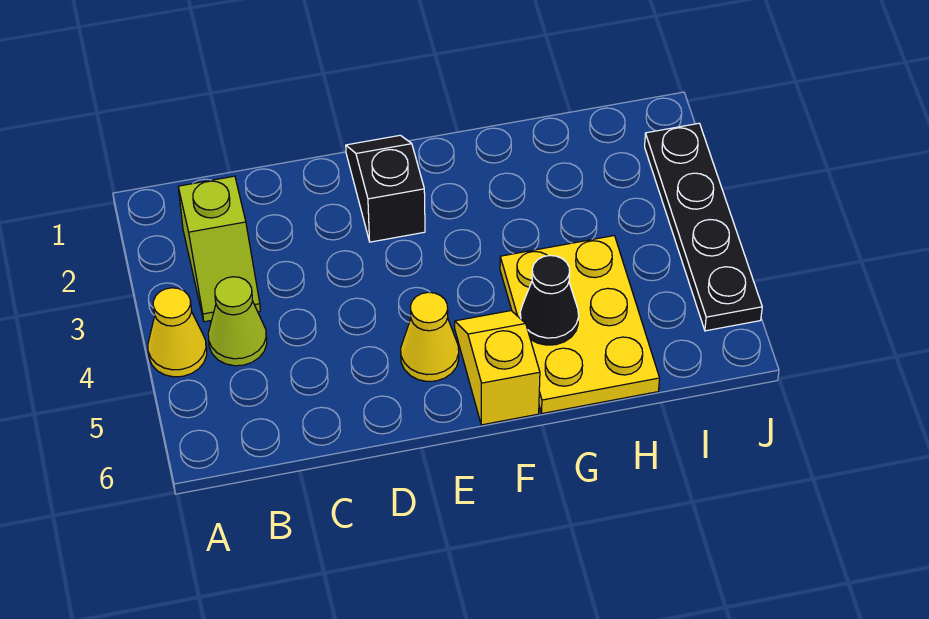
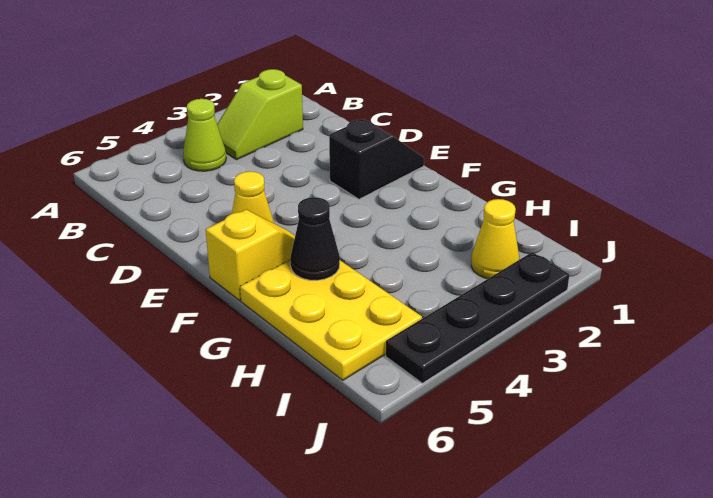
yellow 1x1 cone [148,288,207,377] -> yellow 1x1 cone moved to [471,199,519,279]
yellow 2x3 plate [500,236,660,413] -> yellow 2x3 plate turned to [240,260,422,380]

